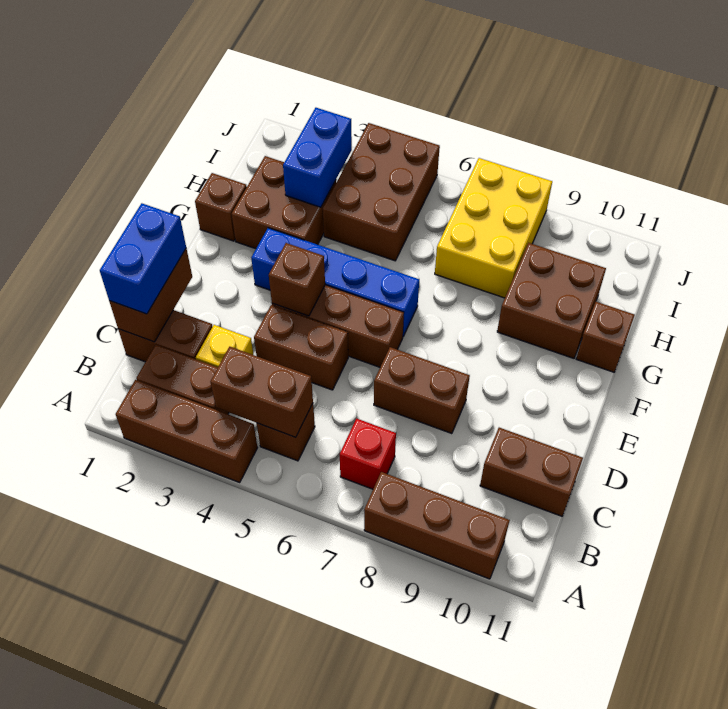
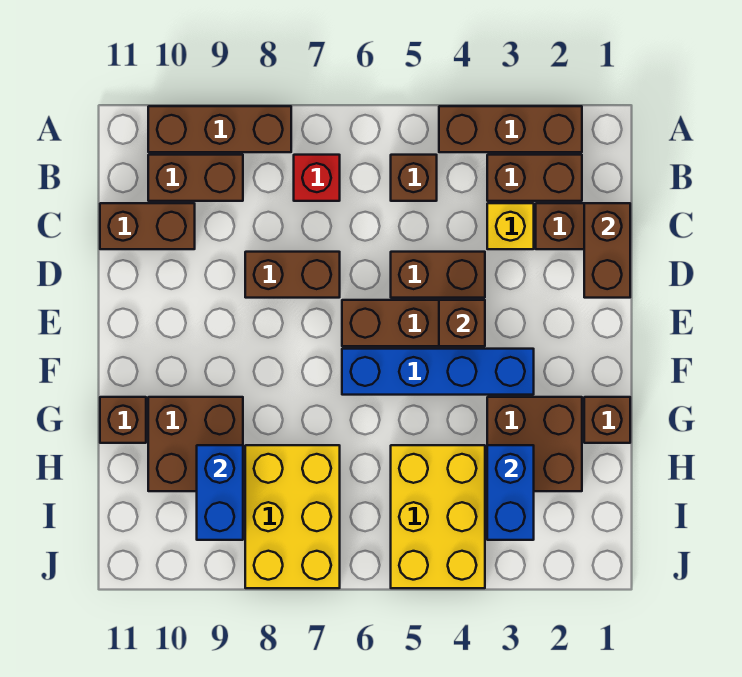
brown 1x2 brick [211,347,313,437] -> brown 1x2 brick moved to [148,155,243,201]
blue 1x2 brick [100,203,186,314] -> blue 1x2 brick moved to [197,445,243,540]
brown 2x3 brick [323,123,440,261] -> yellow 2x3 brick [391,445,485,588]

